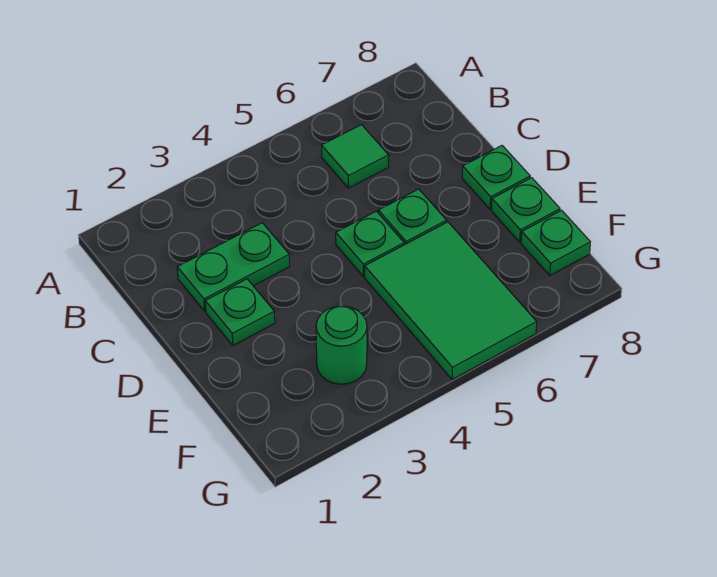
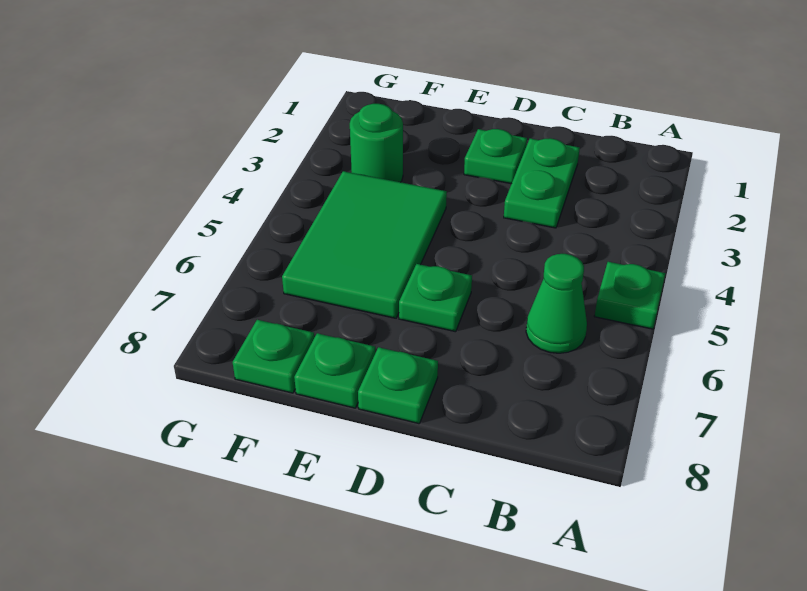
green 1x1 tile [322,125,389,188] -> green 1x1 cone [526,254,587,353]
green 1x1 plate [336,211,404,276] -> green 1x1 plate moved to [594,262,665,329]
green 2x3 tile [365,222,537,380] -> green 2x3 tile turned to [282,171,447,318]

